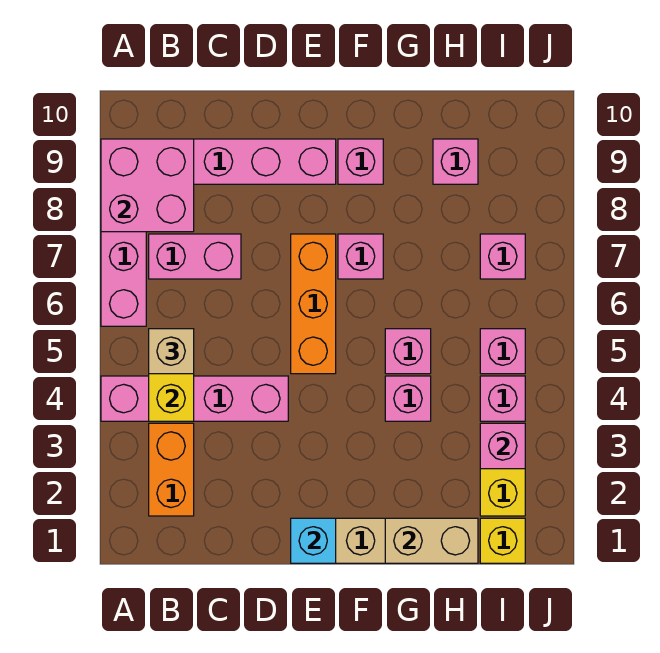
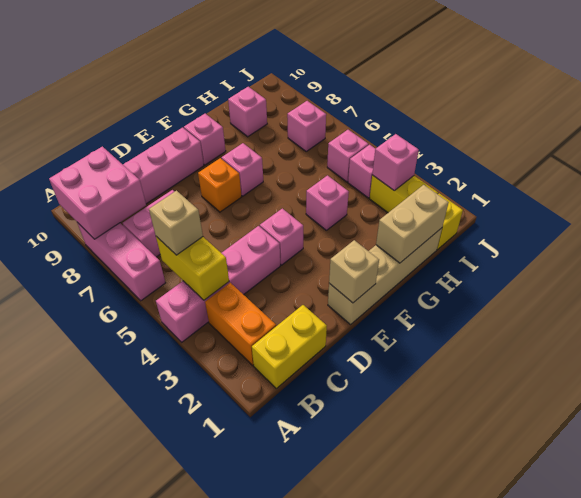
none -> yellow 1x2 brick [252,305,327,388]
cyan 1x1 brick [291,518,336,563] -> tan 1x1 brick [329,240,379,303]
orange 1x3 brick [291,234,336,374] -> orange 1x1 brick [198,158,241,212]
pink 1x1 brick [385,329,431,374] -> pink 1x1 brick moved to [260,208,303,265]

